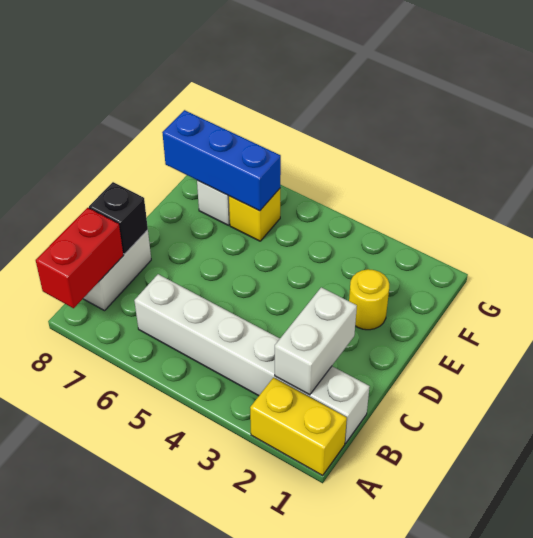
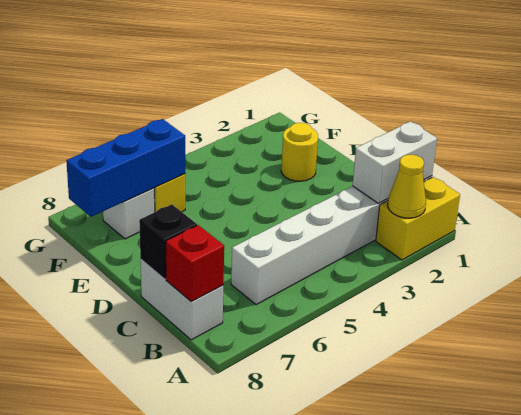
none -> yellow 1x1 cone [388,154,426,218]
red 1x2 brick [36,208,124,308] -> red 1x1 brick [166,225,224,301]
white 1x2 brick [275,287,357,395] -> white 1x2 brick turned to [352,121,437,203]

